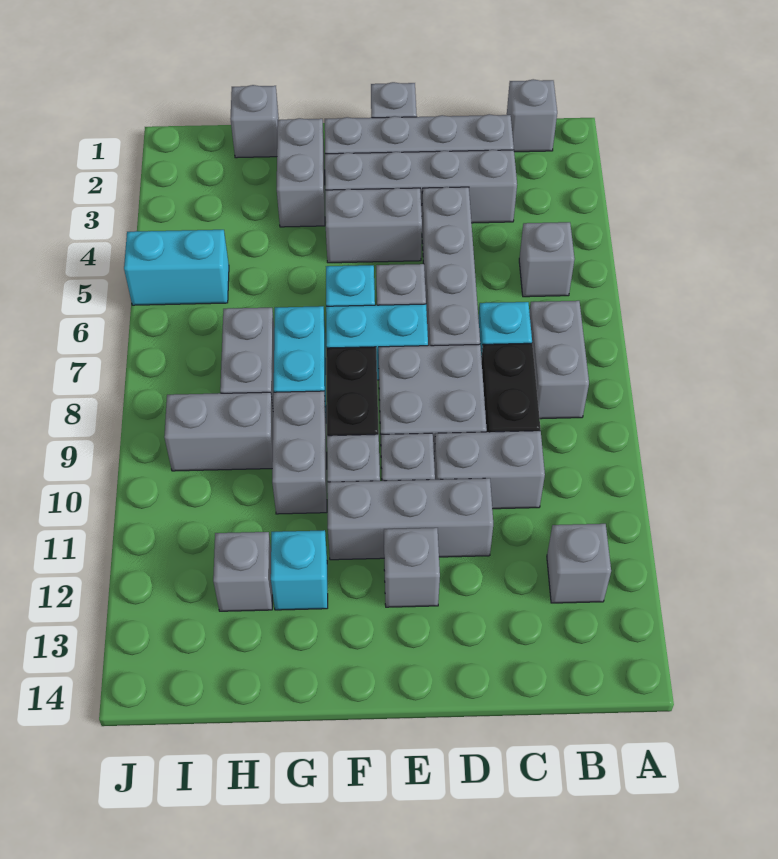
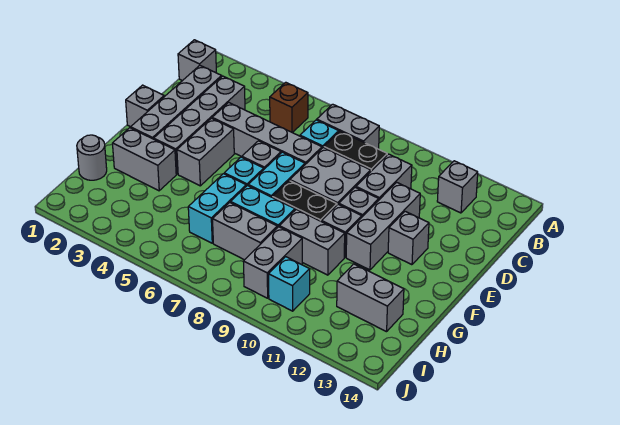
grey 1x1 brick [519,222,575,297] -> brown 1x1 brick [270,82,308,133]
cyan 1x1 brick [271,530,328,610] -> cyan 1x1 brick moved to [268,257,310,311]
grey 1x1 brick [230,85,279,158] -> grey 1x1 round brick [77,135,107,180]
grey 1x1 brick [213,532,272,611] -> grey 1x2 brick [337,264,404,332]
cyan 1x2 brick [124,230,229,305] -> cyan 1x2 brick moved to [188,174,246,243]

